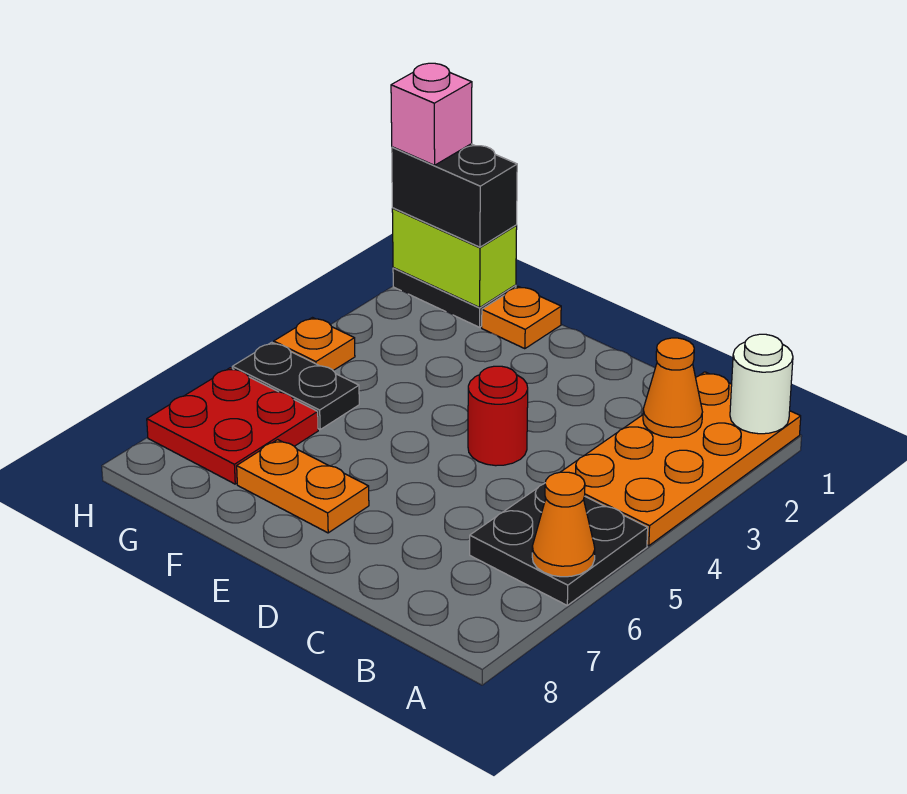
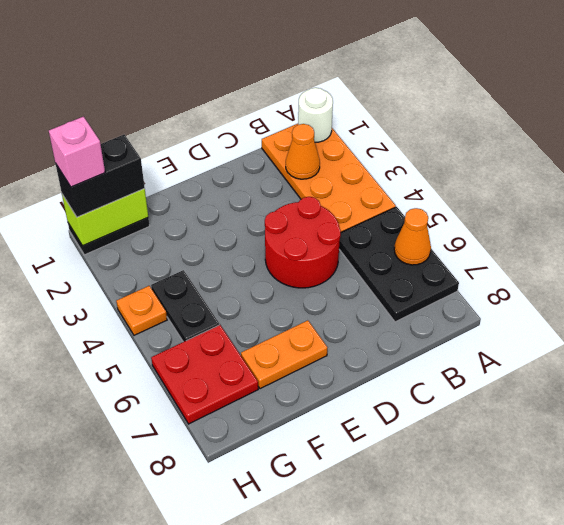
black 2x2 plate [470,483,648,605] -> black 2x3 plate [339,207,459,322]
red 1x1 round brick [468,366,528,466] -> red 2x2 round brick [265,197,341,288]
orange 1x1 plate [482,287,561,349] -> none
black 1x2 plate [232,342,359,429] -> black 1x2 plate turned to [151,270,219,342]

